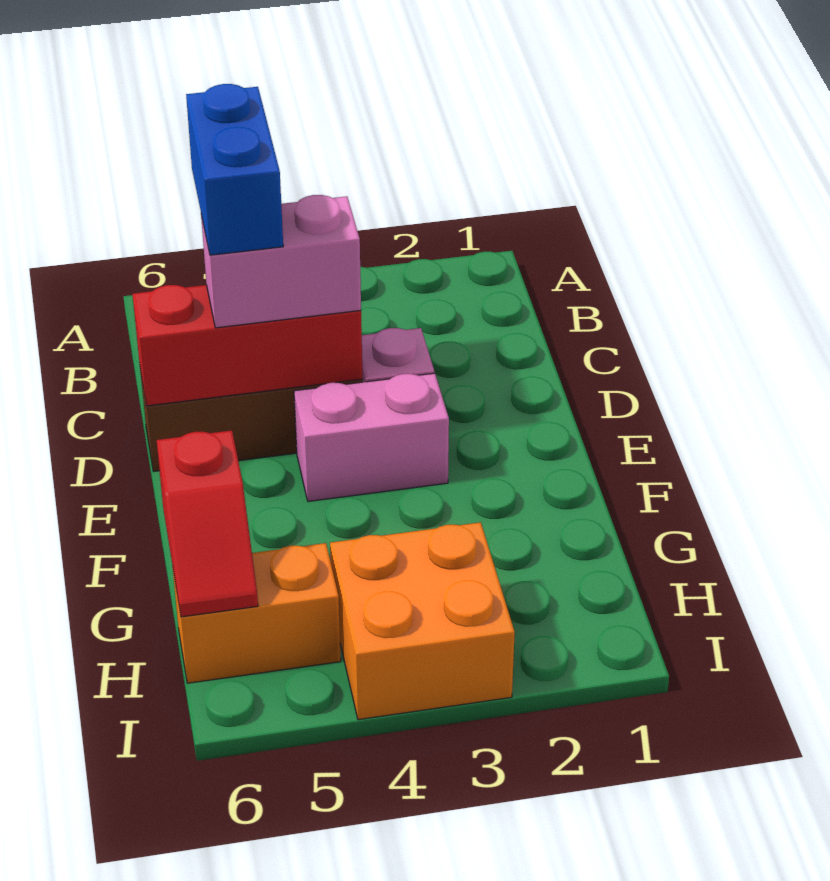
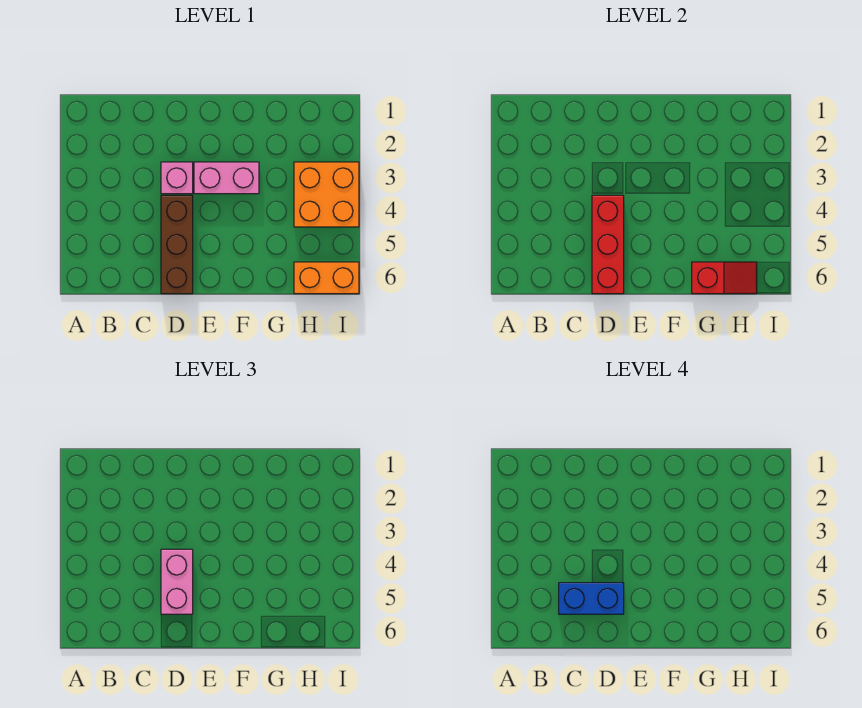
pink 1x2 brick [294,373,449,502] -> pink 1x2 brick turned to [194,162,259,194]
orange 1x2 brick [172,543,341,683] -> orange 1x2 brick turned to [294,262,359,294]

